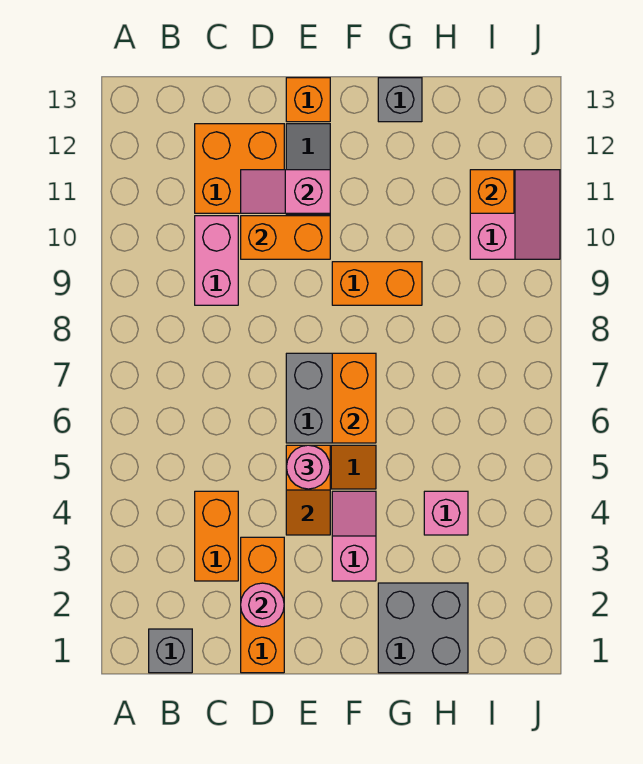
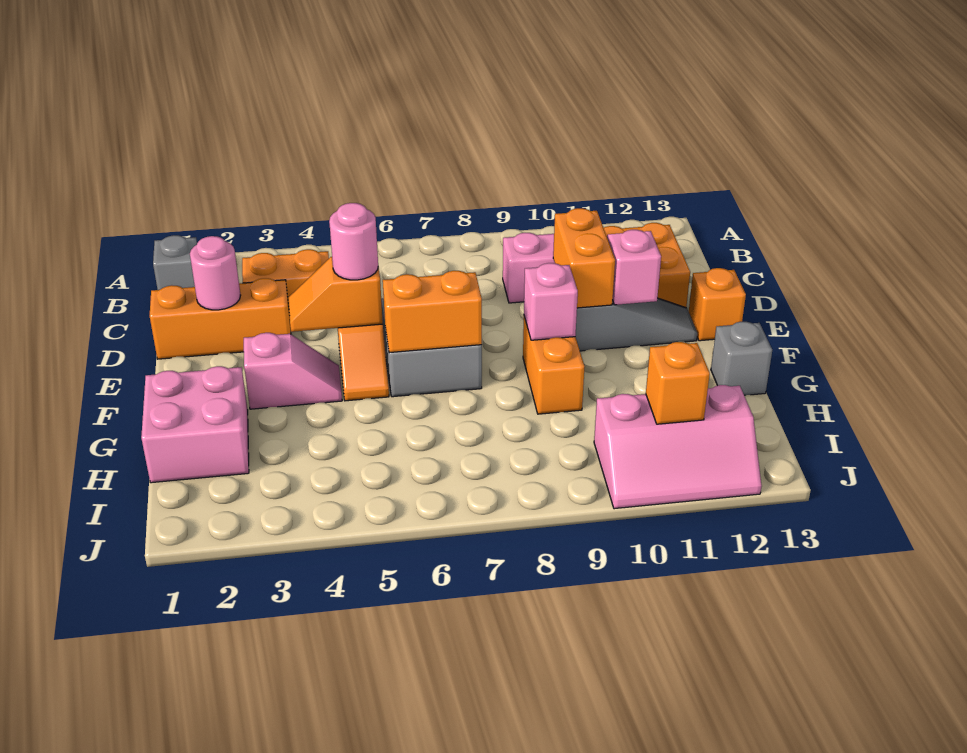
grey 2x2 brick [378,583,468,673] -> pink 2x2 brick [141,366,249,483]
pink 1x1 brick [424,491,468,535] -> pink 1x1 brick moved to [524,263,578,340]
pink 2x2 slope [470,170,560,259] -> pink 2x3 slope [594,385,762,509]

